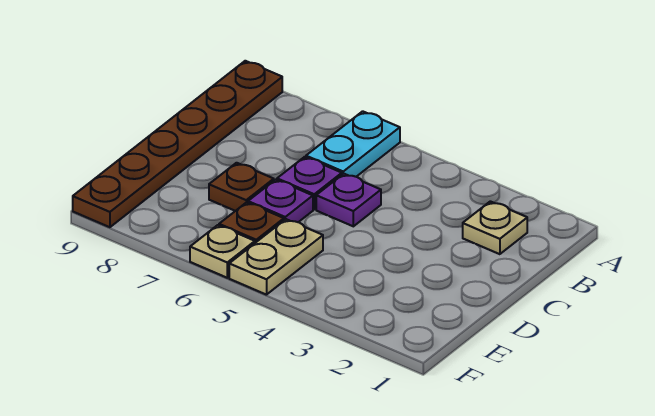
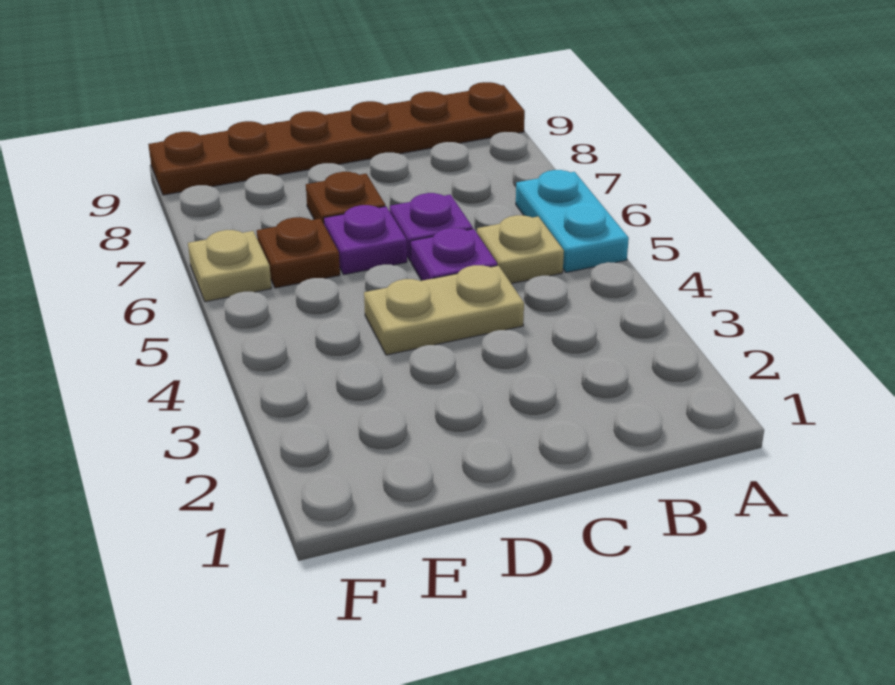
cyan 1x2 plate [306,111,400,177] -> cyan 1x2 plate turned to [516,170,629,272]
tan 1x1 plate [463,201,527,254] -> tan 1x1 plate moved to [477,215,564,284]
tan 1x2 plate [229,219,323,295] -> tan 1x2 plate moved to [364,265,524,355]

